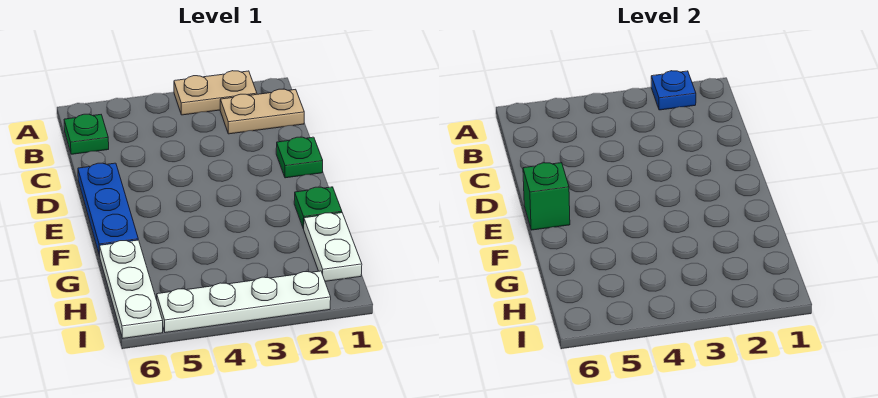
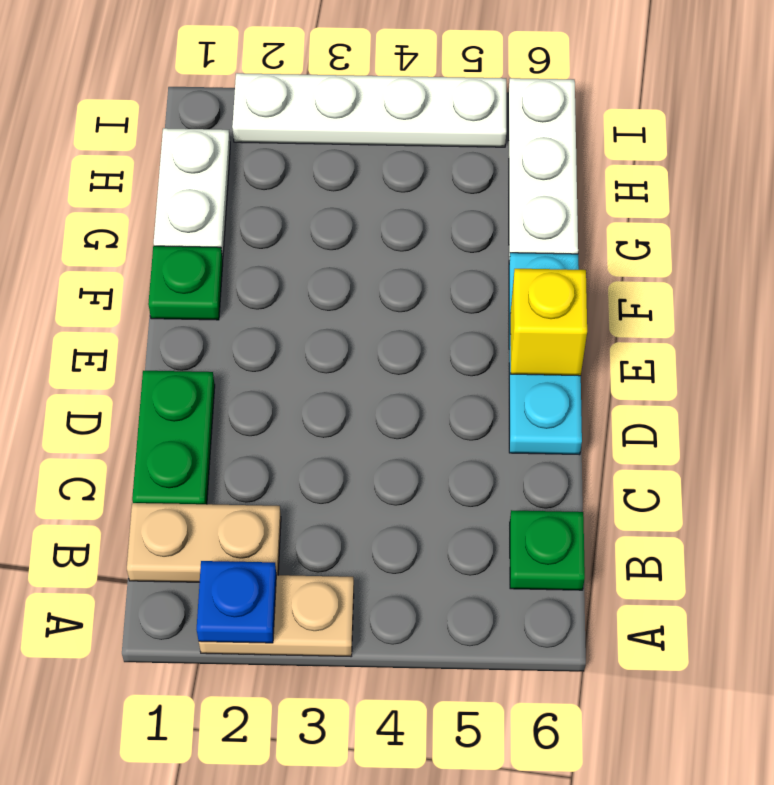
green 1x1 plate [276,137,323,178] -> green 1x2 plate [132,371,215,504]
blue 1x3 plate [78,163,138,256] -> cyan 1x3 plate [509,253,582,455]
green 1x1 brick [523,163,570,230] -> yellow 1x1 brick [510,269,587,376]

